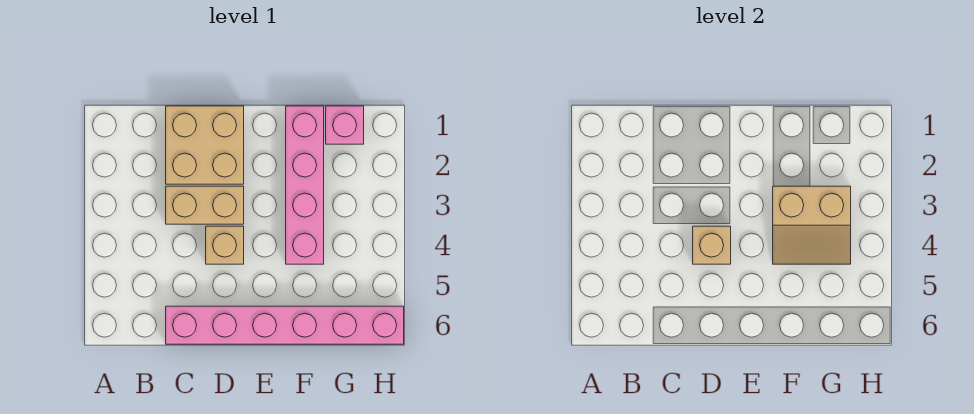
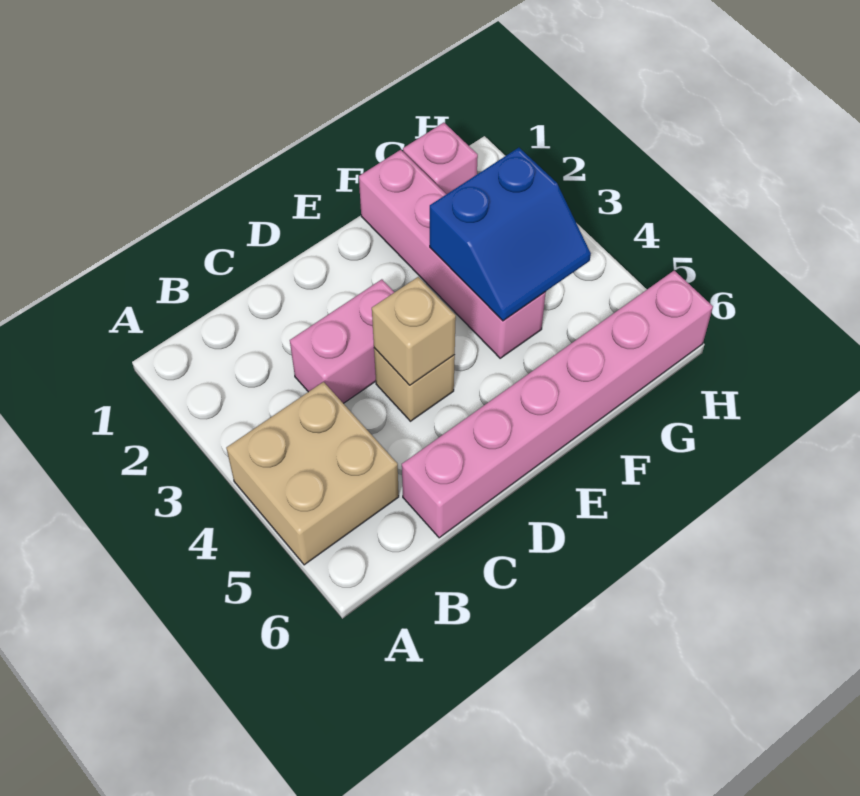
tan 2x2 brick [166,106,244,184] -> tan 2x2 brick moved to [226,382,399,565]
tan 1x2 brick [166,186,244,224] -> pink 1x2 brick [290,279,394,403]
tan 2x2 slope [773,186,851,264] -> blue 2x2 slope [430,148,591,321]

